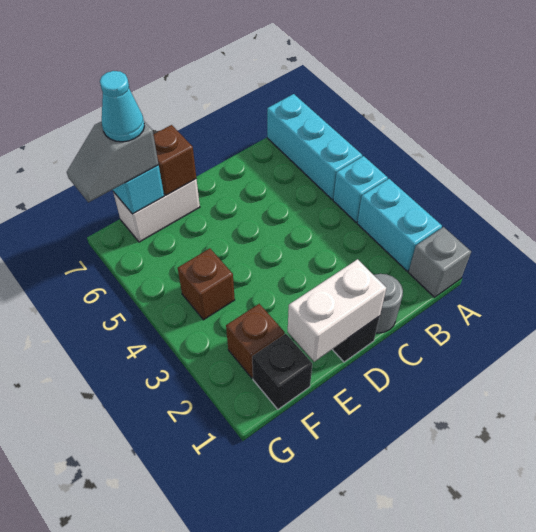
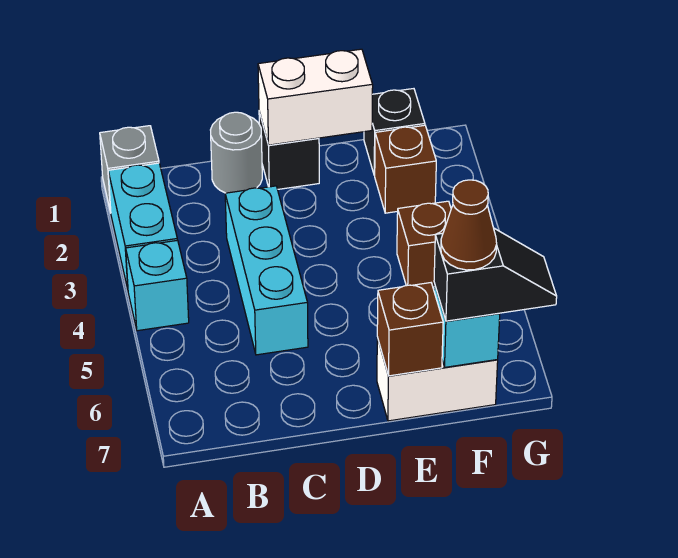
cyan 1x3 brick [267,94,362,200] -> cyan 1x3 brick moved to [225,186,308,355]
grey 1x2 slope [67,121,159,202] -> black 1x2 slope [434,228,557,321]
cyan 1x1 cone [100,71,144,142] -> brown 1x1 cone [441,180,497,270]

